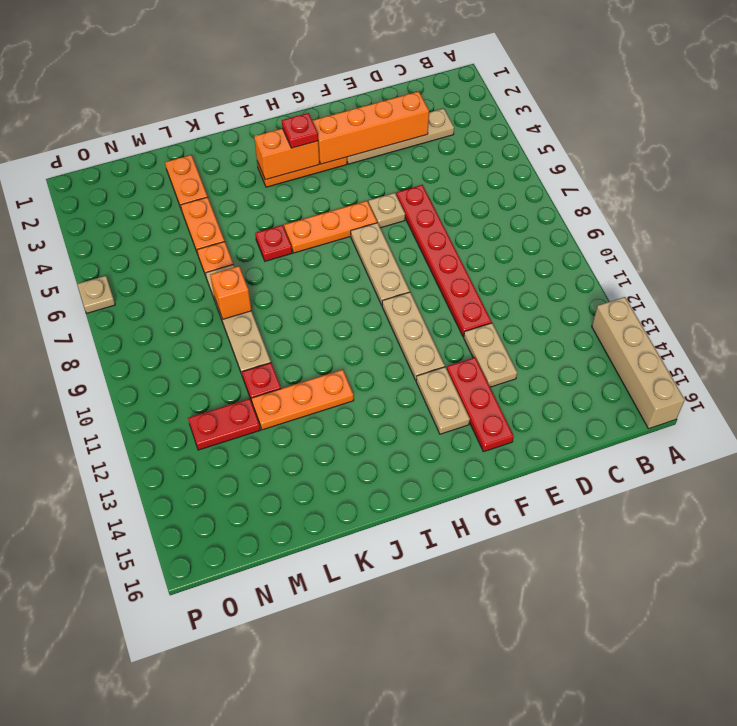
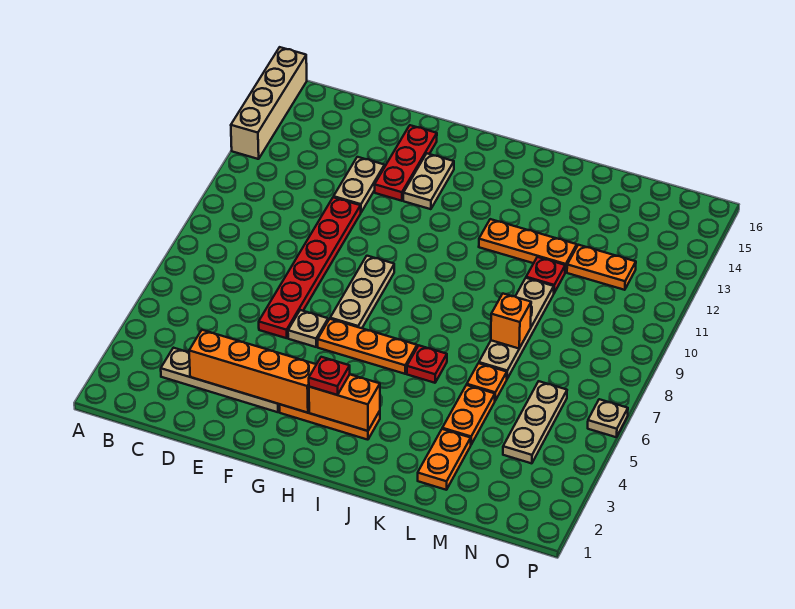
tan 1x3 plate [382,292,445,380] -> tan 1x3 plate moved to [503,381,567,463]
red 1x2 plate [188,399,260,450] -> orange 1x2 plate [567,245,636,290]

